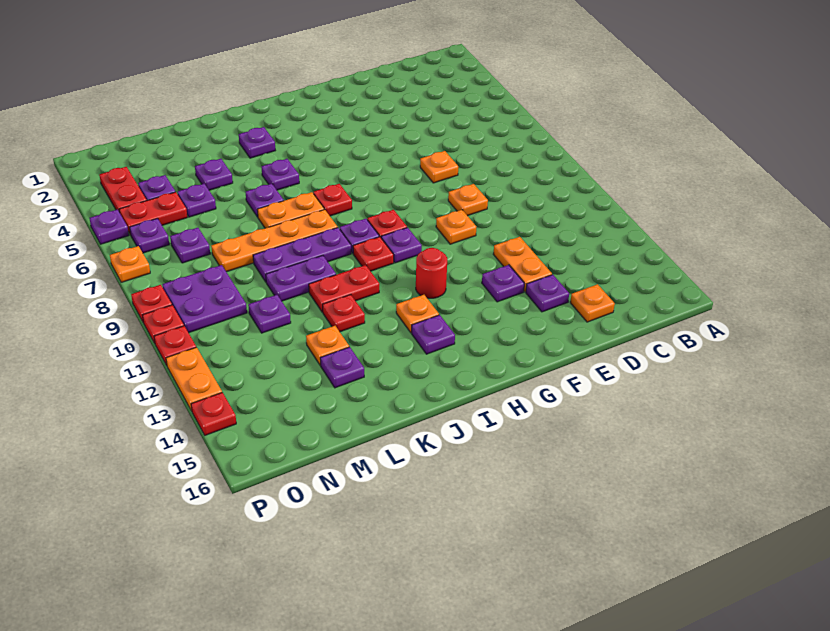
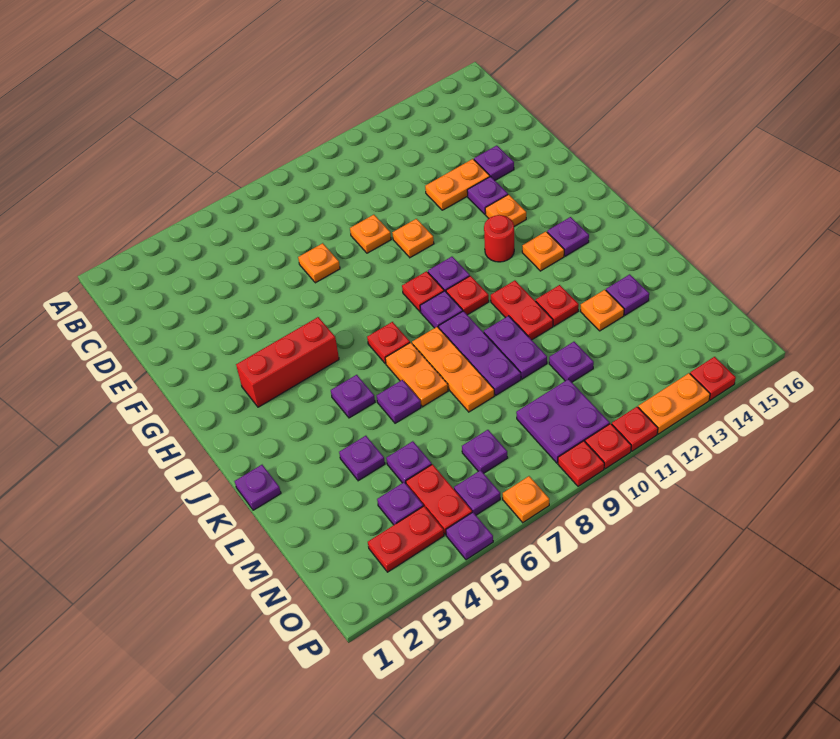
orange 1x1 plate [570,284,615,322] -> orange 1x1 plate moved to [485,194,526,226]
none -> red 1x3 brick [236,317,339,407]
purple 1x1 plate [239,127,275,158] -> purple 1x1 plate moved to [235,465,281,510]
orange 1x4 plate [211,210,338,272] -> orange 1x3 plate [412,327,494,412]

